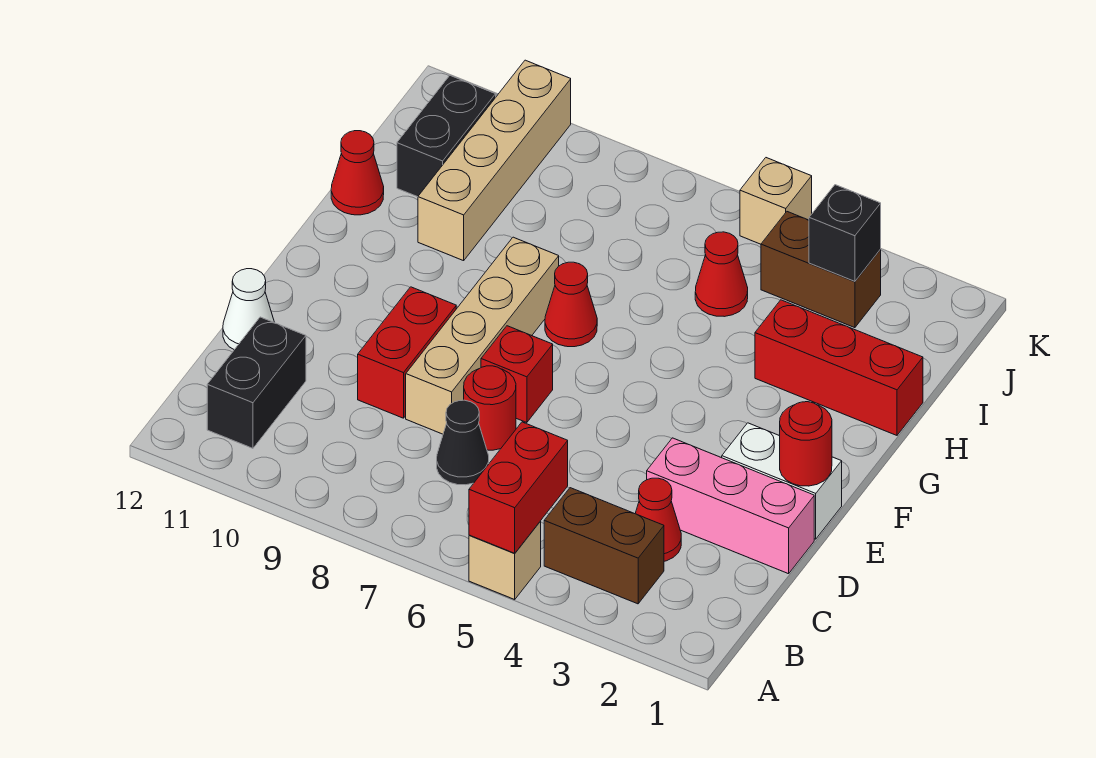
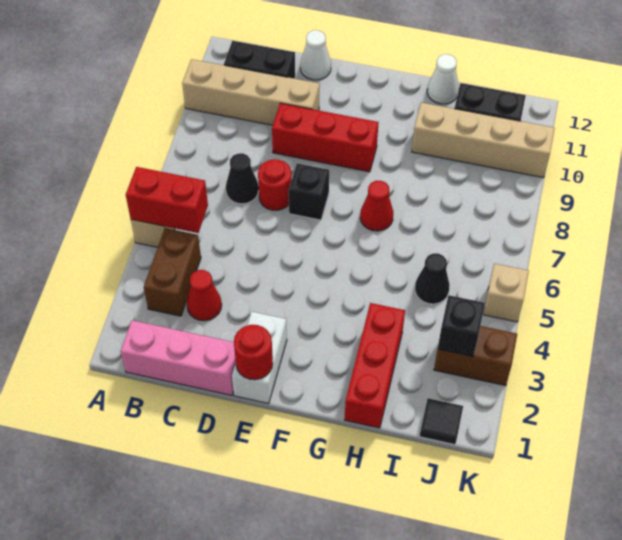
pink 1x3 brick [647,438,814,574] -> pink 1x3 brick turned to [121,320,236,395]
tan 1x4 brick [406,237,559,434] -> tan 1x4 brick moved to [182,59,320,125]
red 1x2 brick [358,287,456,418] -> red 1x3 brick [272,103,379,172]
red 1x1 brick [481,326,553,423] -> black 1x1 brick [289,163,329,220]
red 1x1 cone [331,131,384,215] -> white 1x1 cone [427,54,459,104]
red 1x1 cone [695,232,748,317] -> black 1x1 cone [415,253,450,304]
none -> black 1x1 tile [419,398,463,445]
brown 1x2 brick [761,212,881,328] -> brown 1x2 brick turned to [434,326,517,386]

